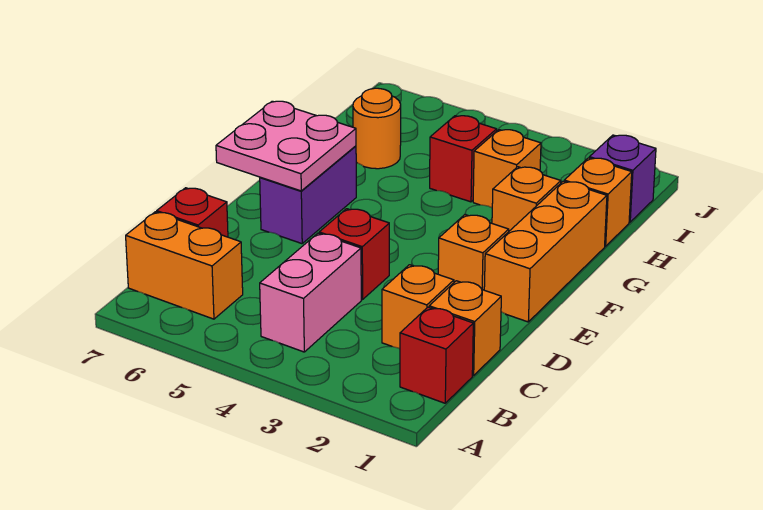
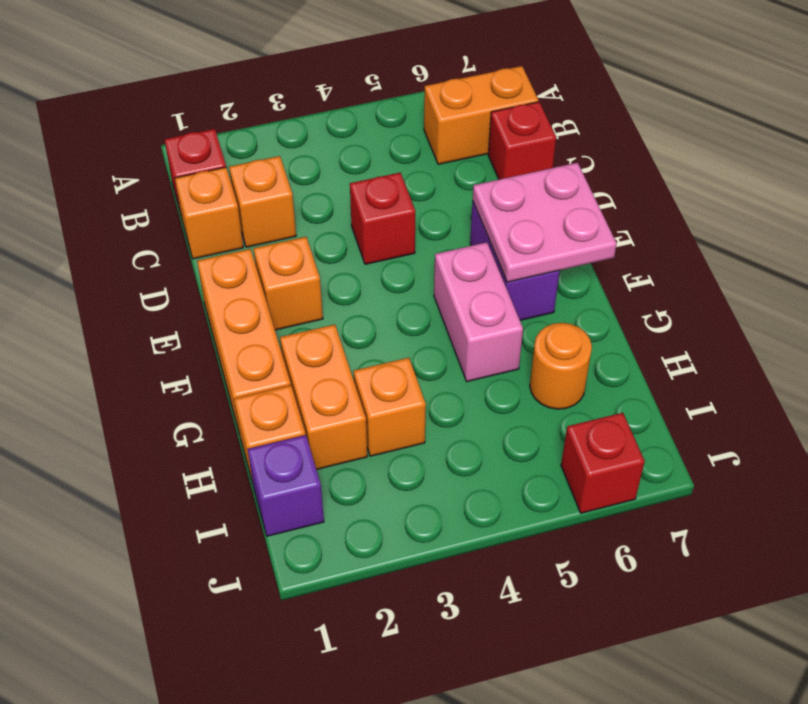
pink 1x2 brick [260,233,361,352] -> pink 1x2 brick moved to [434,242,523,382]
orange 1x1 brick [492,167,561,231] -> orange 1x2 brick [280,325,367,470]
red 1x1 brick [430,116,497,202] -> red 1x1 brick moved to [561,413,645,513]

